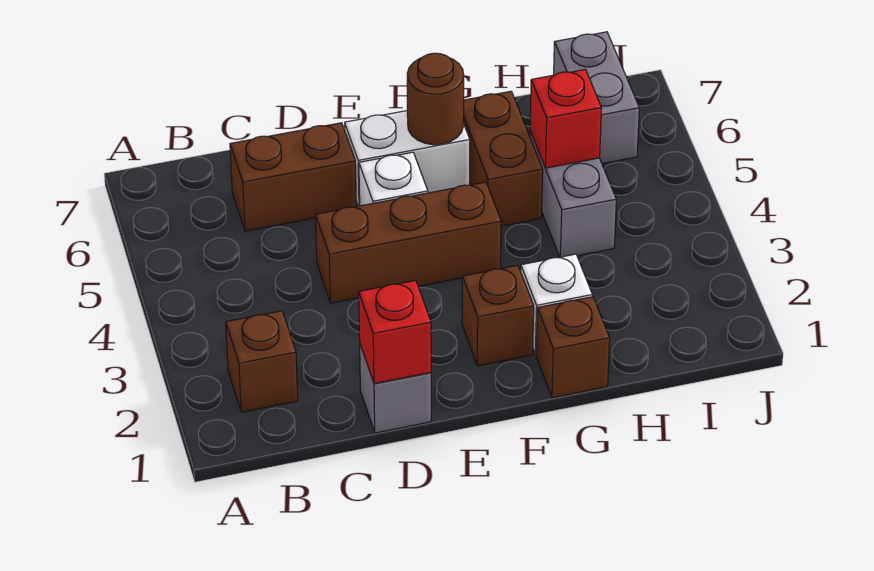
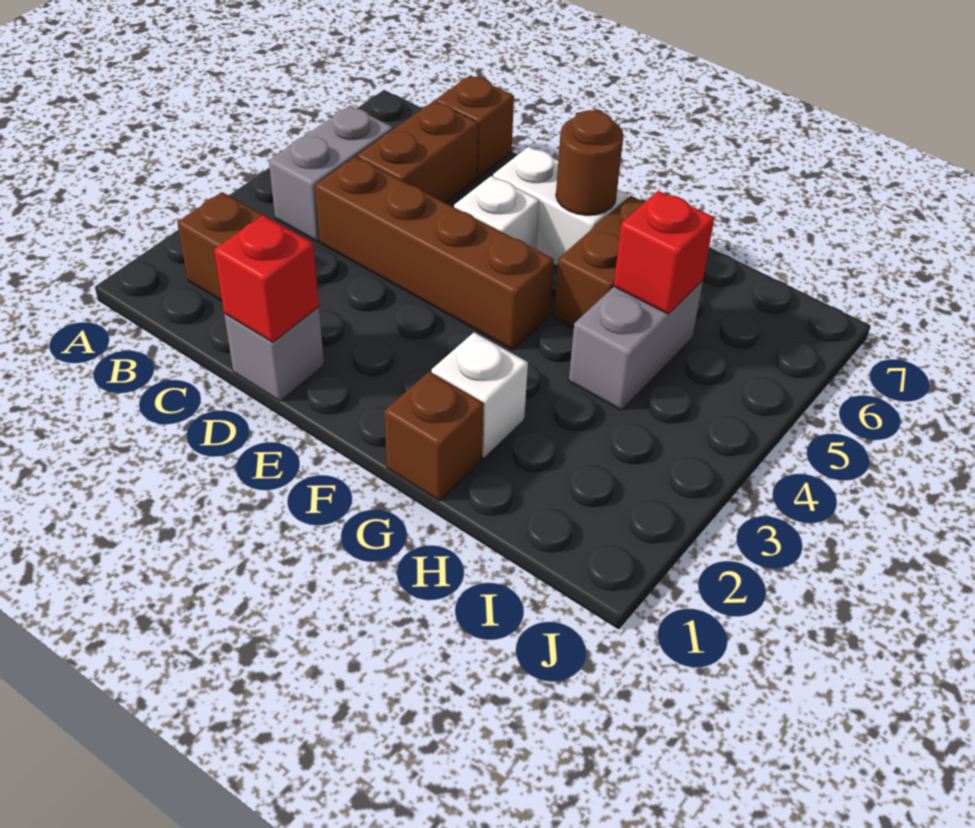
brown 1x2 brick [230,123,356,231] -> brown 1x2 brick turned to [357,101,478,203]
brown 1x3 brick [316,182,501,303] -> brown 1x4 brick [315,157,554,350]
brown 1x1 brick [462,265,534,366] -> brown 1x1 brick moved to [435,75,514,178]
grey 1x2 brick [554,32,639,164] -> grey 1x2 brick moved to [269,106,393,242]

